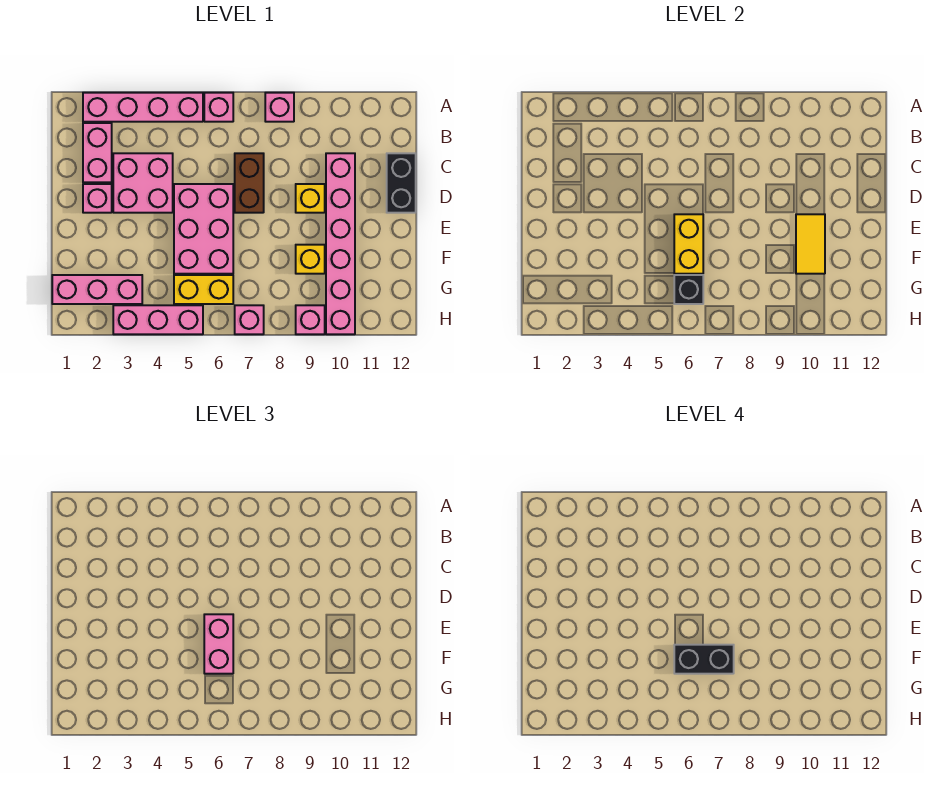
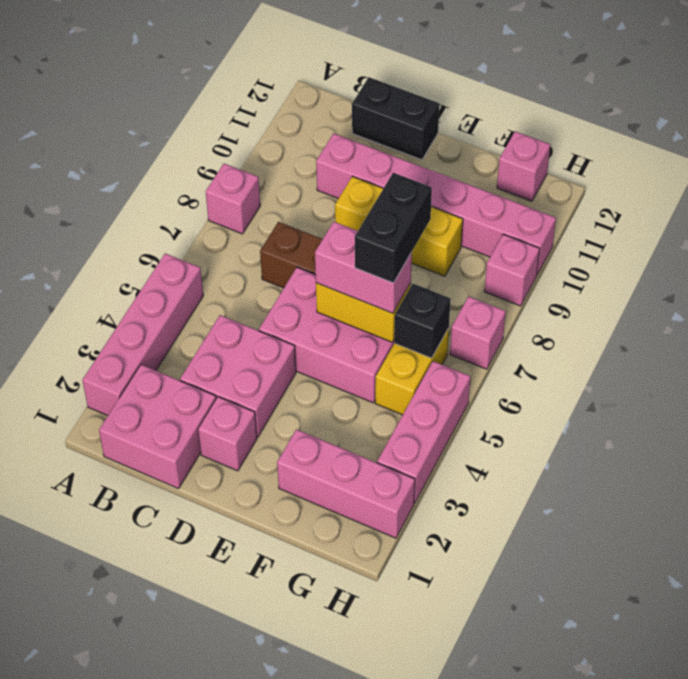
pink 1x1 brick [204,93,233,122] -> pink 1x1 brick moved to [497,131,550,201]
pink 1x2 brick [83,123,112,182] -> pink 2x2 brick [99,365,216,489]
yellow 1x2 tile [796,214,825,274] -> none
pink 1x3 brick [52,275,142,304] -> pink 1x3 brick turned to [277,429,415,538]

